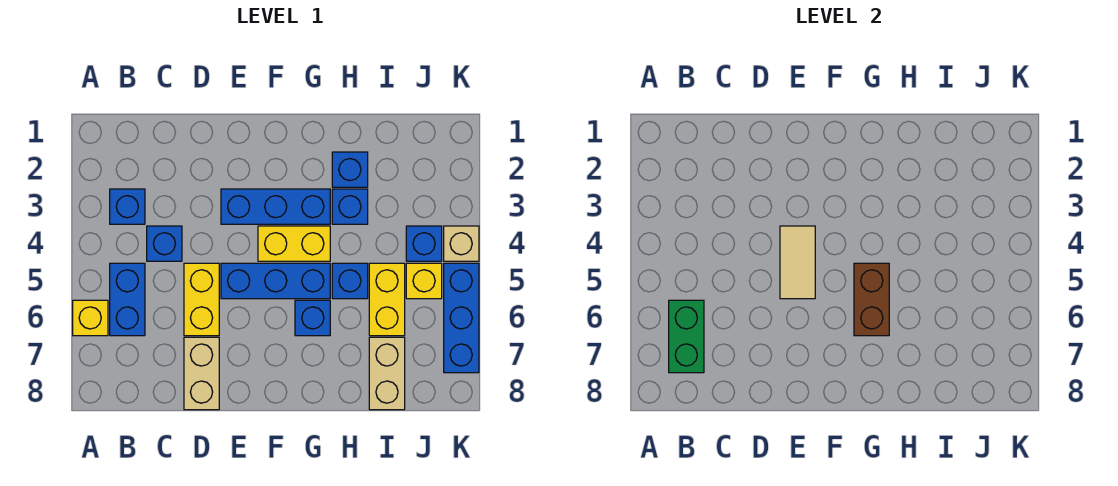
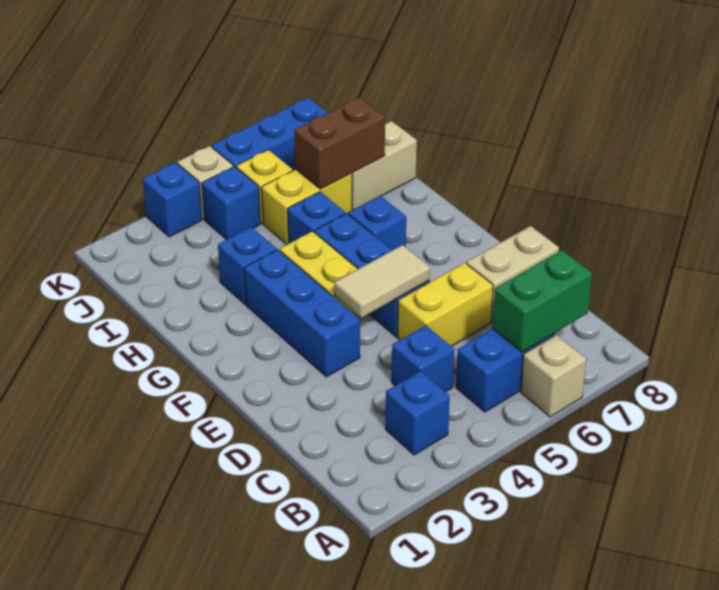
yellow 1x1 brick [73,300,108,336] -> tan 1x1 brick [521,335,586,417]
brown 1x2 brick [854,263,889,336] -> brown 1x2 brick moved to [294,97,385,189]
blue 1x1 brick [332,152,368,187] -> blue 1x1 brick moved to [143,163,202,237]

